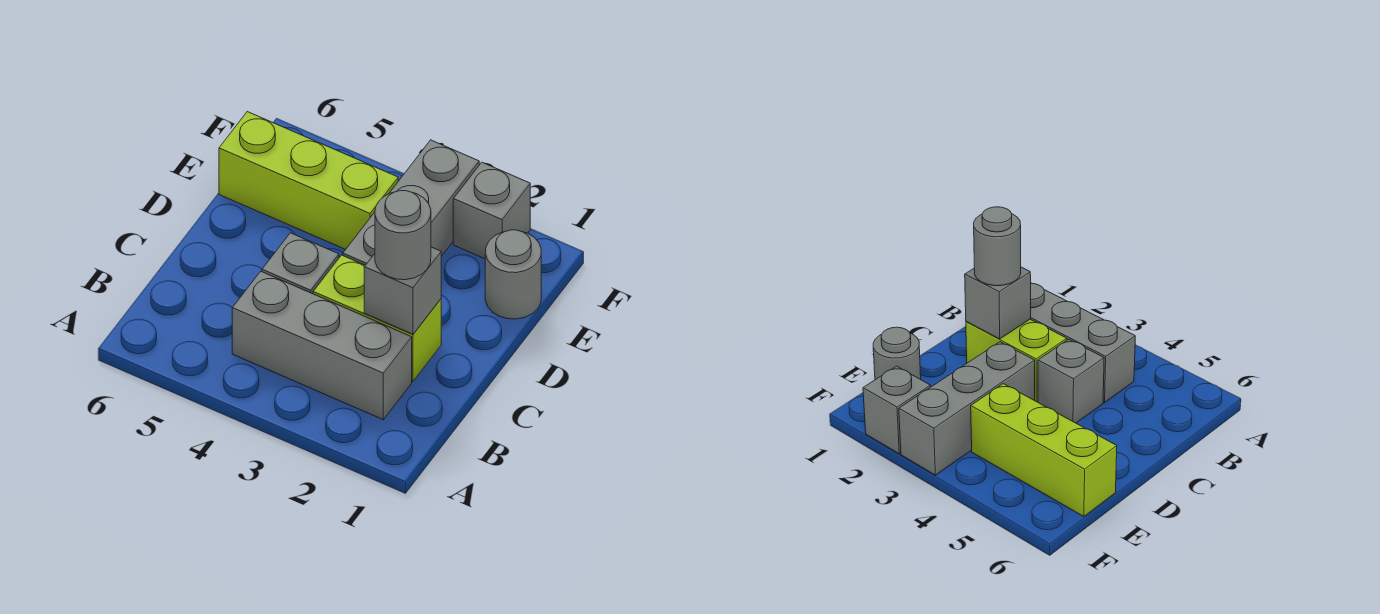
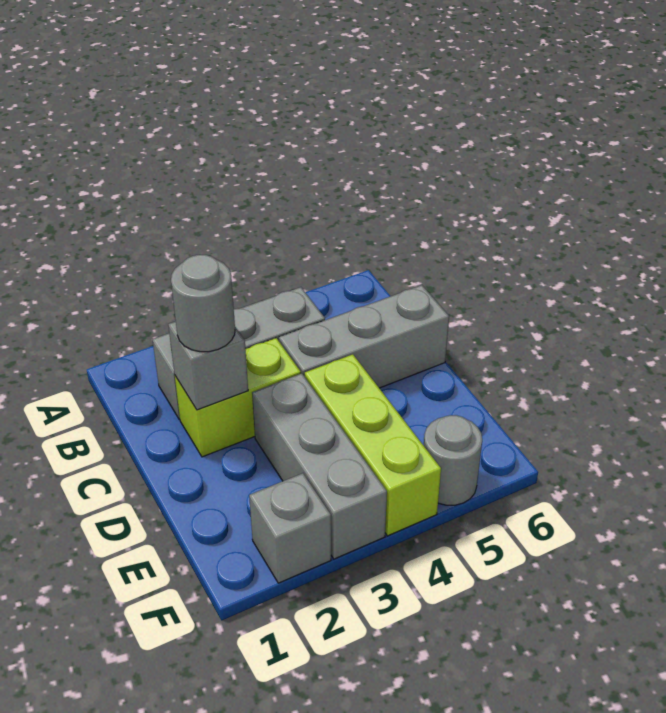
grey 1x1 brick [262,233,339,294] -> grey 1x3 brick [279,285,449,388]
grey 1x1 round brick [485,230,541,319] -> grey 1x1 round brick moved to [424,415,482,505]
lime 1x3 brick [219,112,398,250] -> lime 1x3 brick turned to [305,354,441,536]

